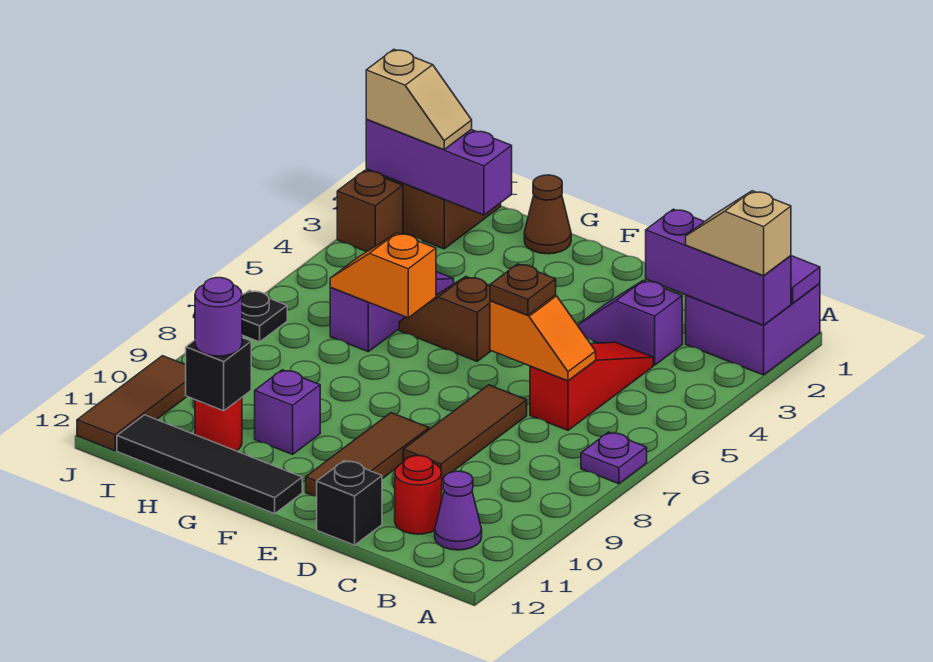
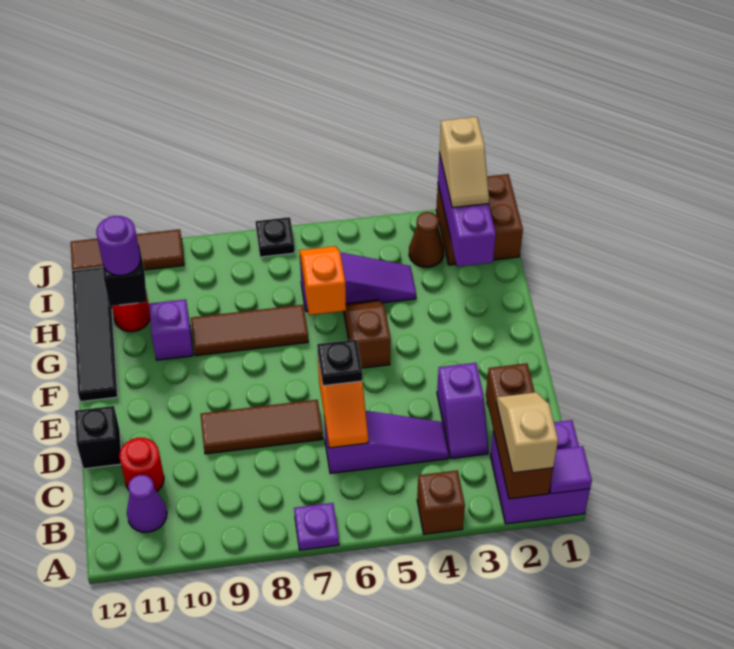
purple 1x3 brick [646,209,791,325] -> brown 1x3 brick [486,363,553,499]
purple 1x2 slope [578,280,682,365] -> purple 1x2 slope turned to [437,363,489,459]
red 1x3 slope [530,342,653,430] -> purple 1x3 slope [324,411,449,474]
brown 1x1 plate [490,264,556,315] -> black 1x1 plate [317,339,362,386]
brown 1x3 tile [306,413,429,496] -> brown 1x3 tile moved to [191,305,308,356]
brown 1x1 cone [524,175,571,254] -> brown 1x1 cone moved to [409,212,444,267]
brown 1x1 brick [337,171,403,252] -> brown 1x1 brick moved to [417,470,465,534]

